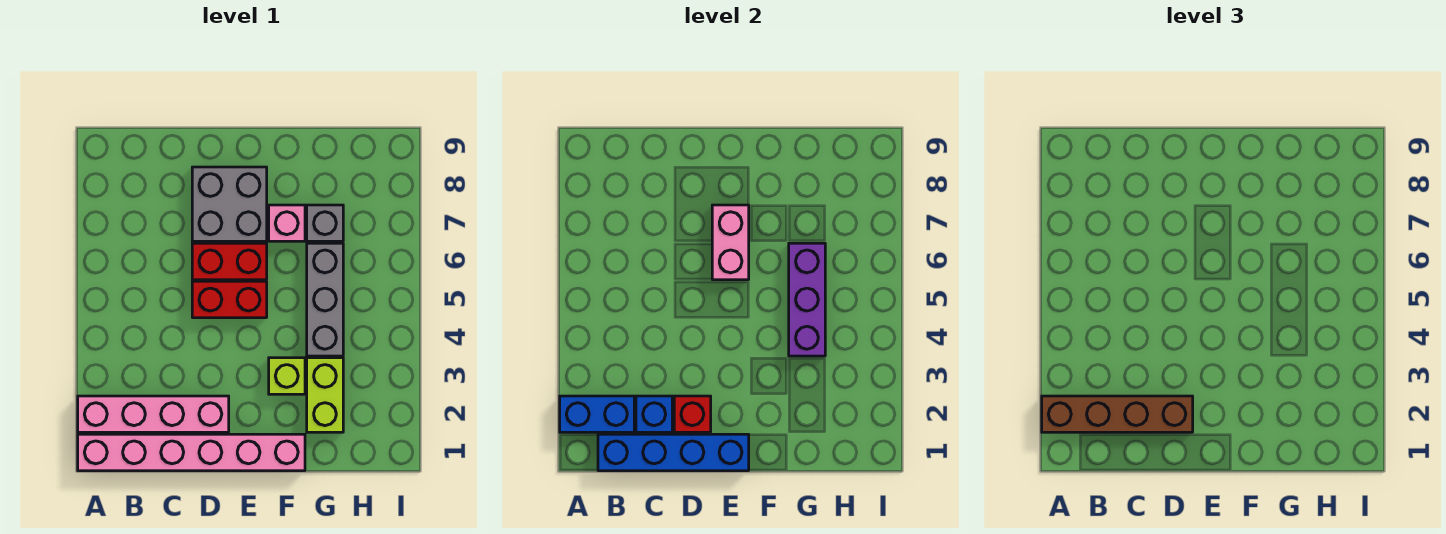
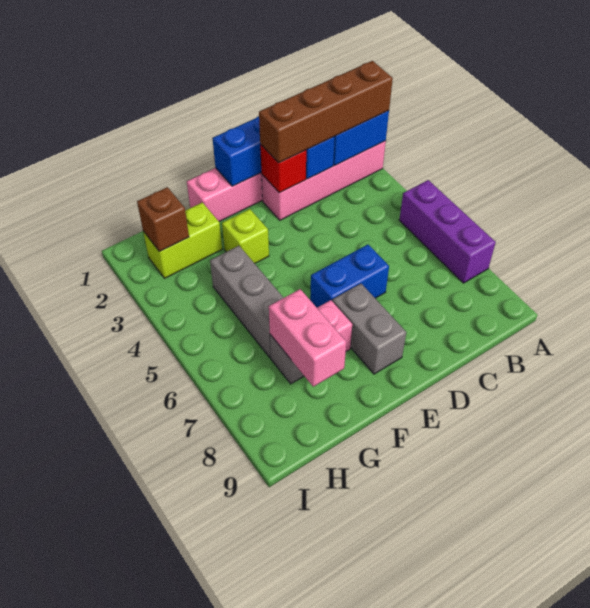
red 1x2 brick [192,281,267,318] -> none
red 1x2 brick [192,243,267,280] -> blue 1x2 brick [310,245,389,307]
grey 2x2 brick [192,167,267,241] -> grey 1x2 brick [332,284,406,374]
pink 1x2 brick [712,205,749,280] -> pink 1x2 brick moved to [269,289,346,387]
lime 1x2 brick [307,358,343,432] -> lime 1x2 brick turned to [143,202,222,278]
purple 1x3 brick [789,243,825,356] -> purple 1x3 brick moved to [399,180,496,283]
none -> brown 1x1 brick [137,187,189,252]

